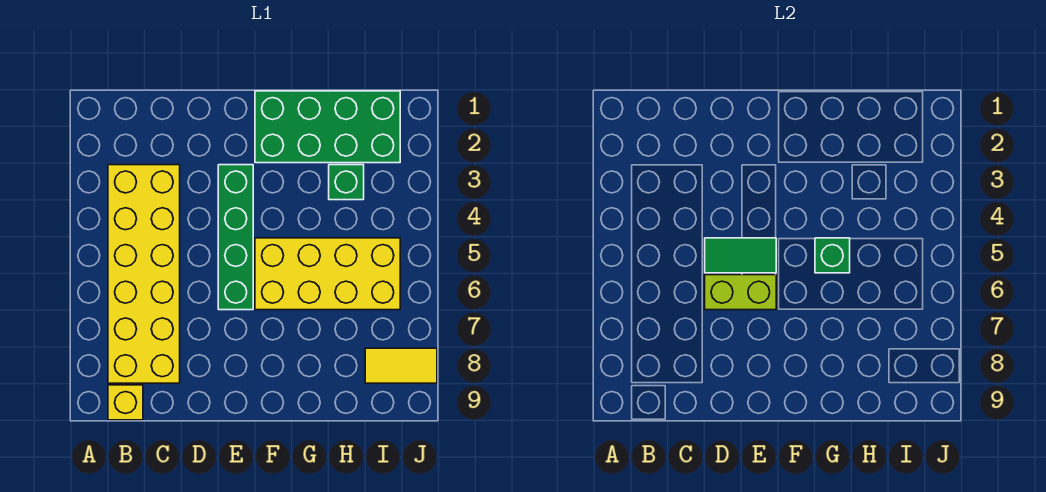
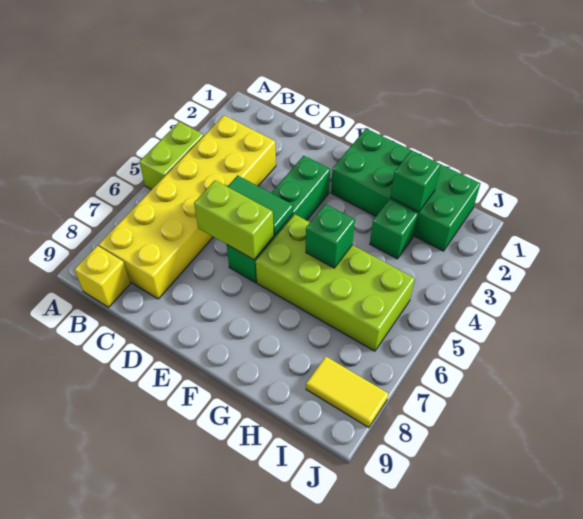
none -> lime 1x2 brick [140,122,204,190]
yellow 2x4 brick [255,238,400,310] -> lime 2x4 brick [256,214,415,351]
none -> green 1x1 brick [390,150,441,212]

